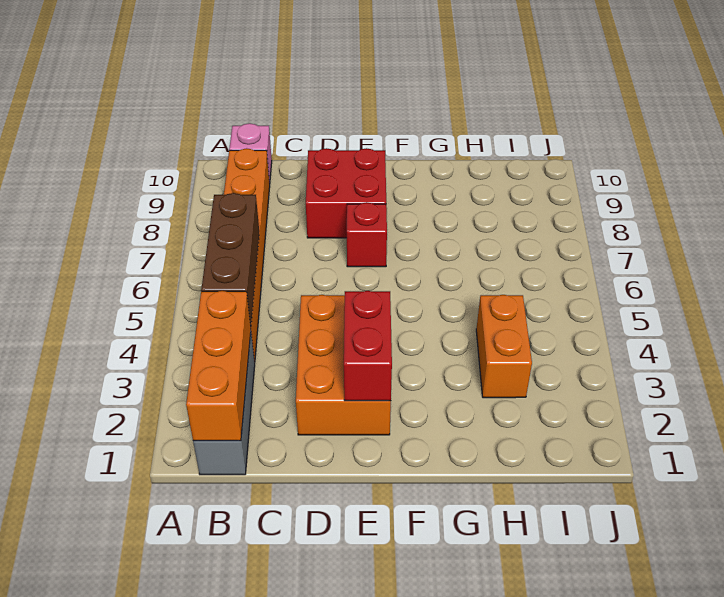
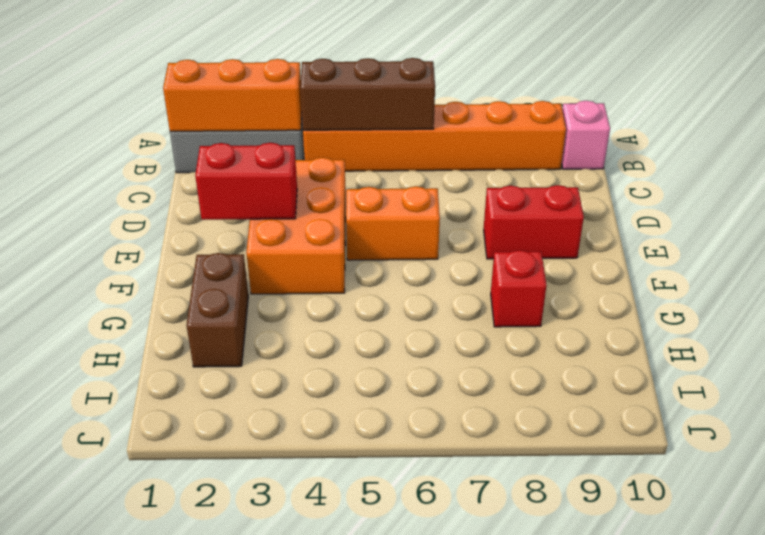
orange 2x3 brick [296,295,391,435] -> orange 2x3 brick turned to [246,157,346,294]
red 2x2 brick [306,148,386,238] -> red 1x2 brick [484,185,584,259]
red 1x1 brick [347,202,387,267] -> red 1x1 brick moved to [491,250,547,327]
none -> brown 1x2 brick [186,253,248,367]
orange 1x2 brick [476,295,532,398] -> orange 1x2 brick moved to [346,186,440,260]

